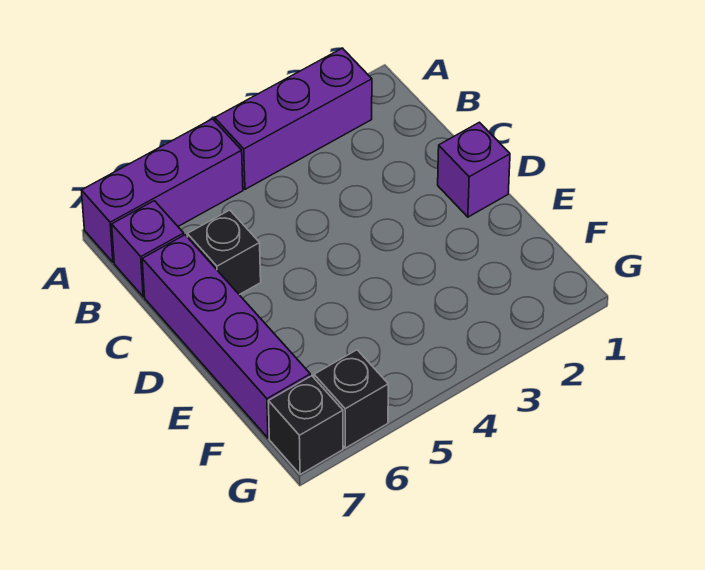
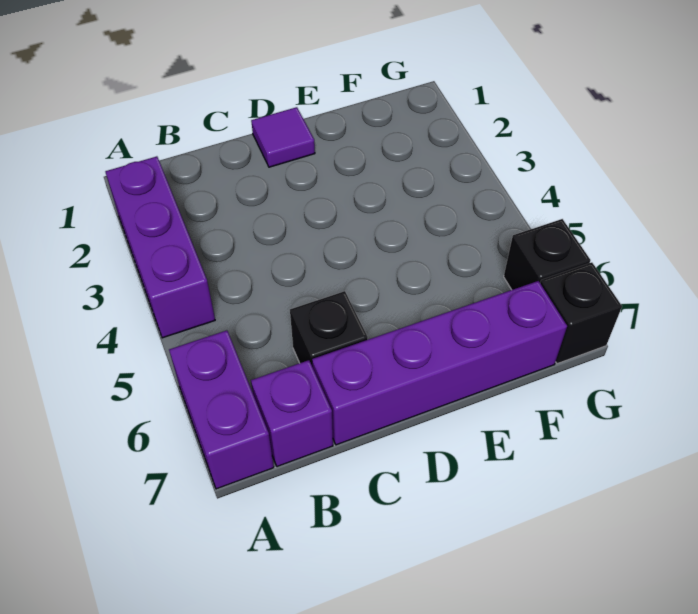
purple 1x3 brick [81,119,243,262] -> purple 1x2 brick [169,330,274,489]
purple 1x1 brick [438,122,510,217] -> purple 1x1 tile [251,107,315,167]

